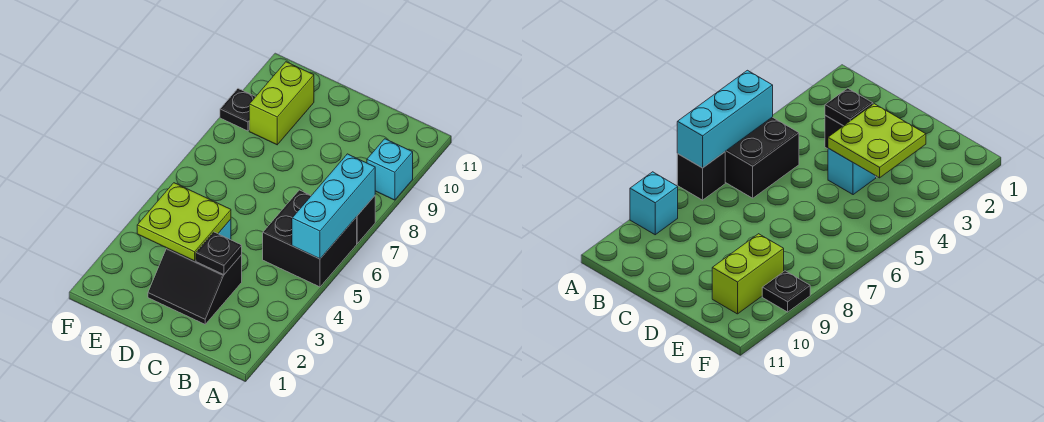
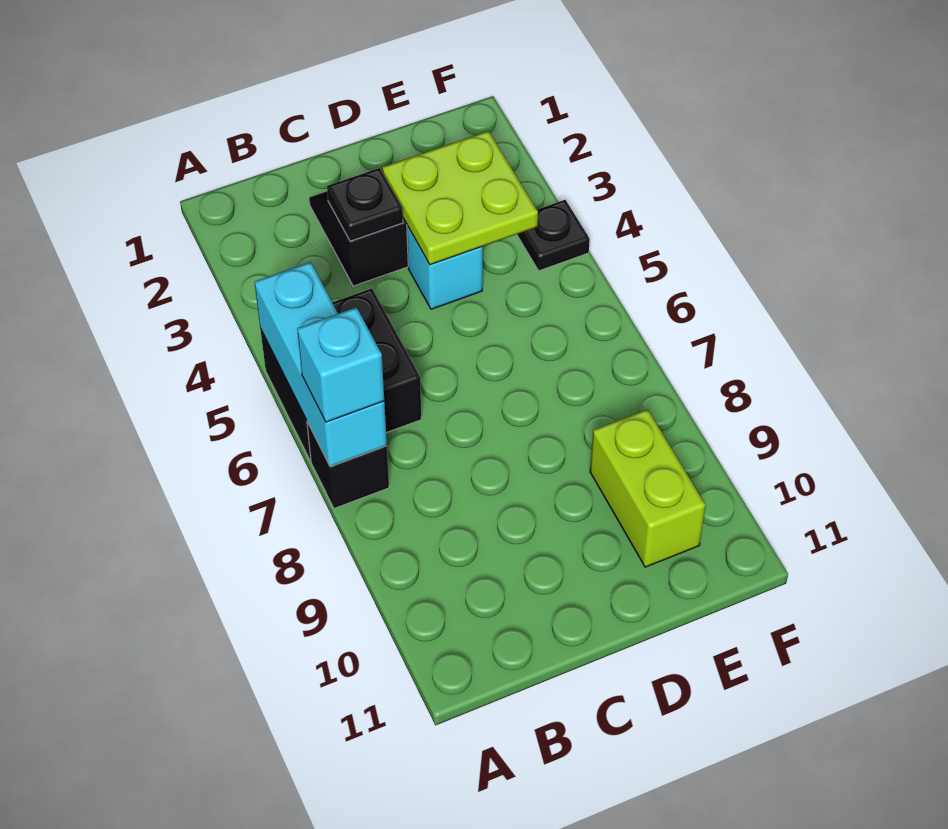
cyan 1x1 brick [367,139,413,200] -> cyan 1x1 brick moved to [297,307,384,422]
black 1x1 plate [220,89,255,131] -> black 1x1 plate moved to [517,200,590,271]

